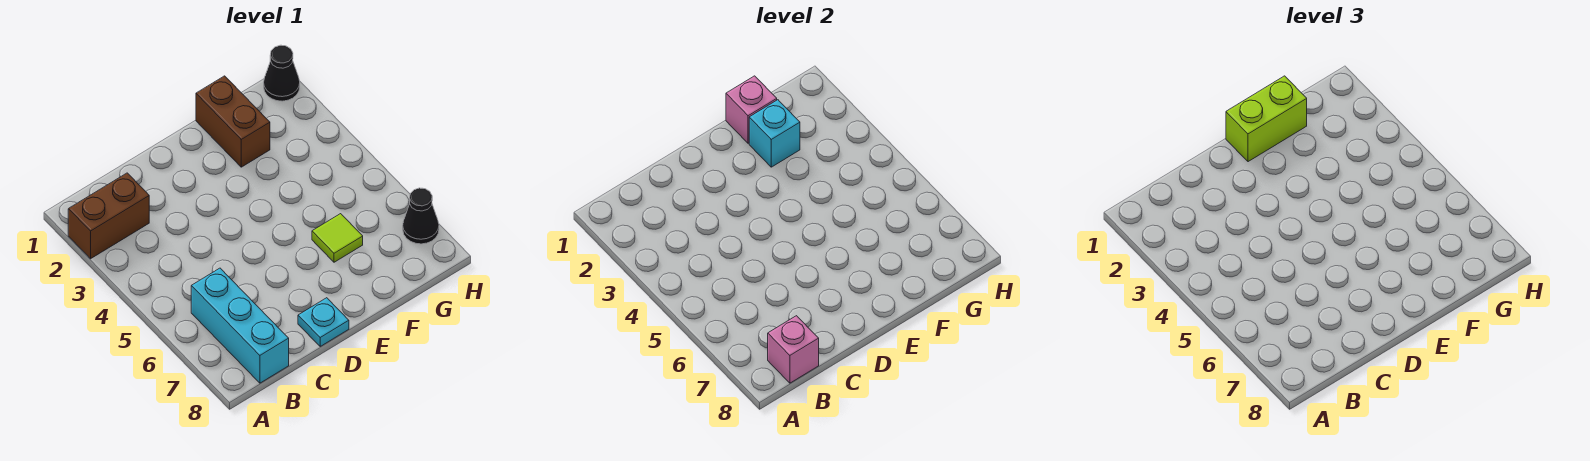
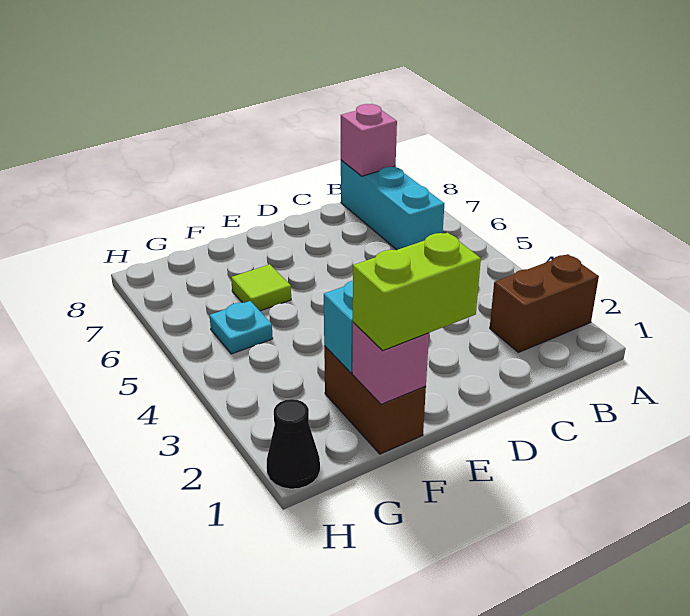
cyan 1x1 plate [298,298,349,346] -> cyan 1x1 plate moved to [210,301,273,354]
black 1x1 cone [403,188,439,244] -> none

